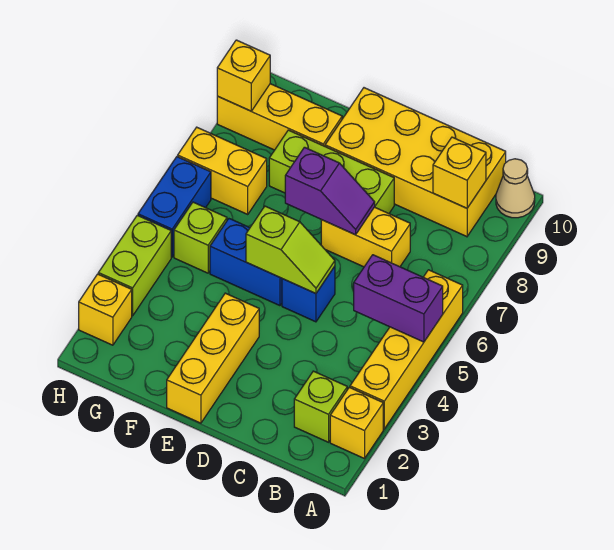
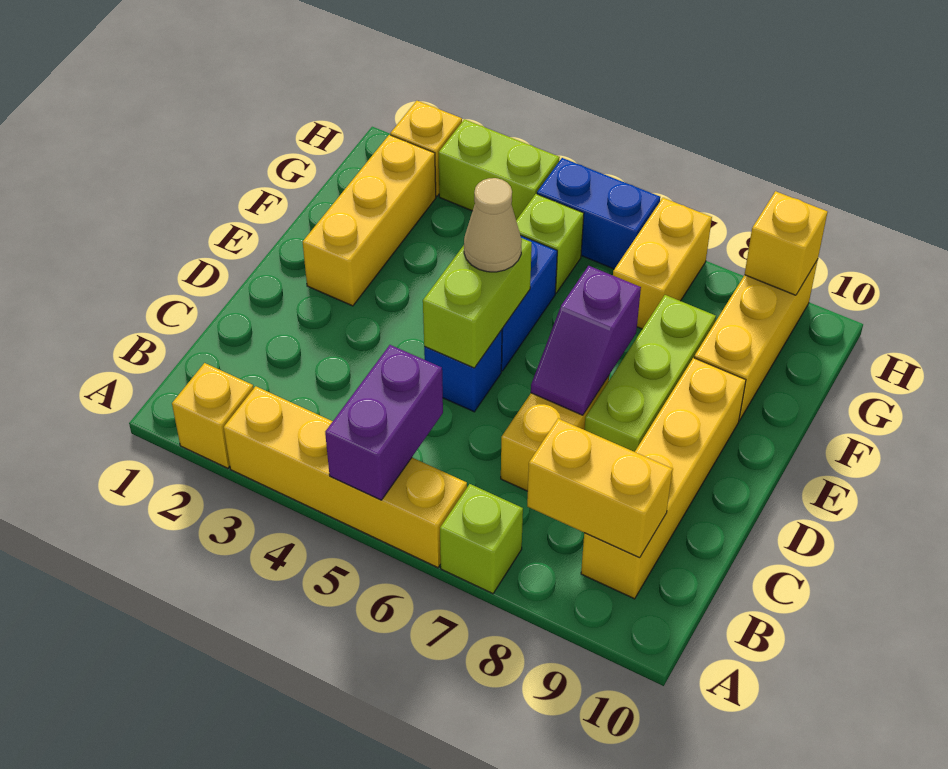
tan 1x1 cone [496,159,535,218] -> tan 1x1 cone moved to [464,178,522,272]
lime 1x1 brick [294,371,347,442] -> lime 1x1 brick moved to [440,484,523,594]
yellow 2x4 brick [325,88,506,237] -> yellow 1x4 brick [581,358,746,599]
yellow 1x1 brick [433,137,486,208] -> yellow 1x2 brick [527,419,673,558]
lime 1x2 slope [246,206,335,294] -> lime 1x2 brick [423,238,532,368]
yellow 1x3 brick [167,293,259,423] -> yellow 1x3 brick turned to [303,135,436,306]

